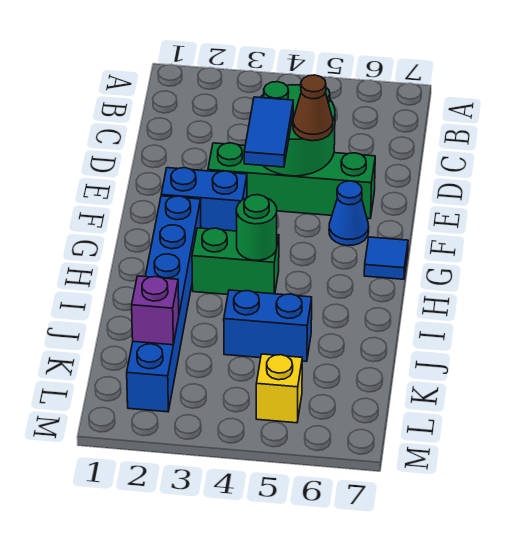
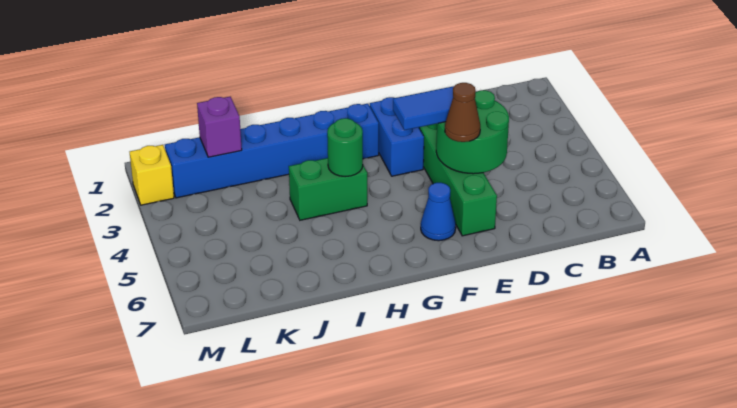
blue 1x1 tile [364,237,408,279] -> none
green 1x2 brick [192,228,279,295] -> green 1x2 brick turned to [289,158,367,220]
blue 1x2 brick [224,290,312,361] -> none
yellow 1x1 brick [256,354,302,423] -> yellow 1x1 brick moved to [130,145,174,205]

